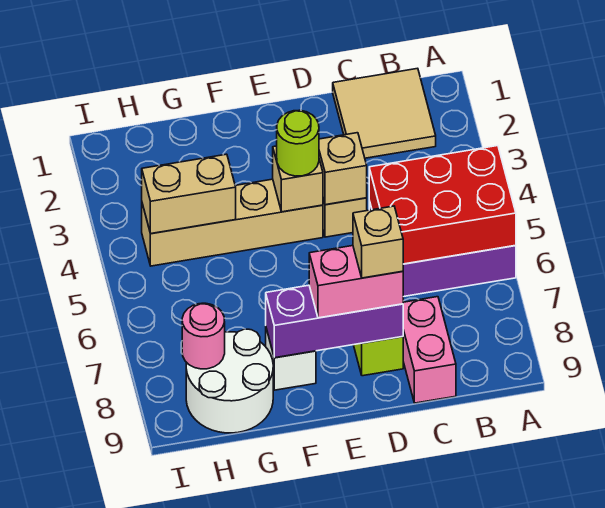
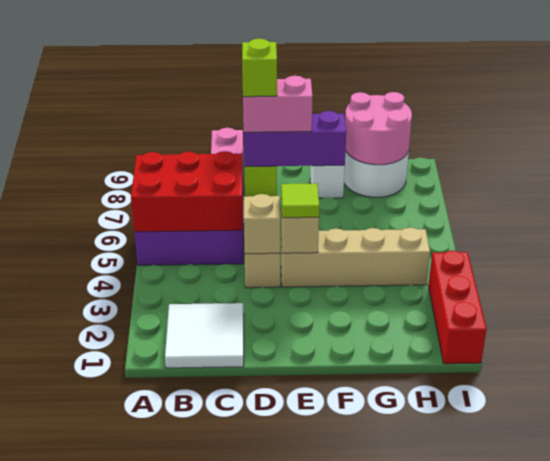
tan 2x2 tile [333,68,436,158] -> white 2x2 tile [165,303,244,368]
tan 1x1 brick [353,206,403,278] -> lime 1x1 brick [242,39,277,97]
lime 1x1 round brick [277,110,319,176] -> lime 1x1 tile [281,183,319,218]
tan 1x2 brick [142,154,236,234] -> none
pink 1x1 round brick [182,303,225,369] -> pink 2x2 round brick [345,92,412,165]
none -> red 1x3 brick [429,251,487,364]

